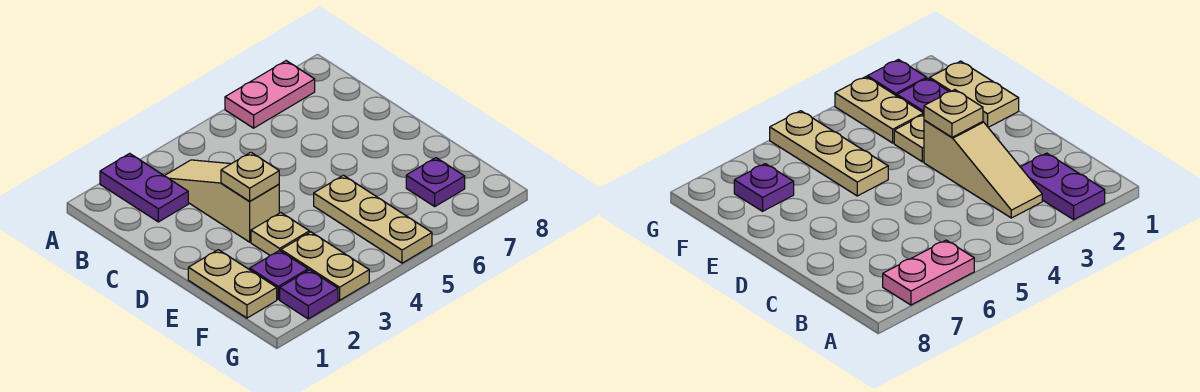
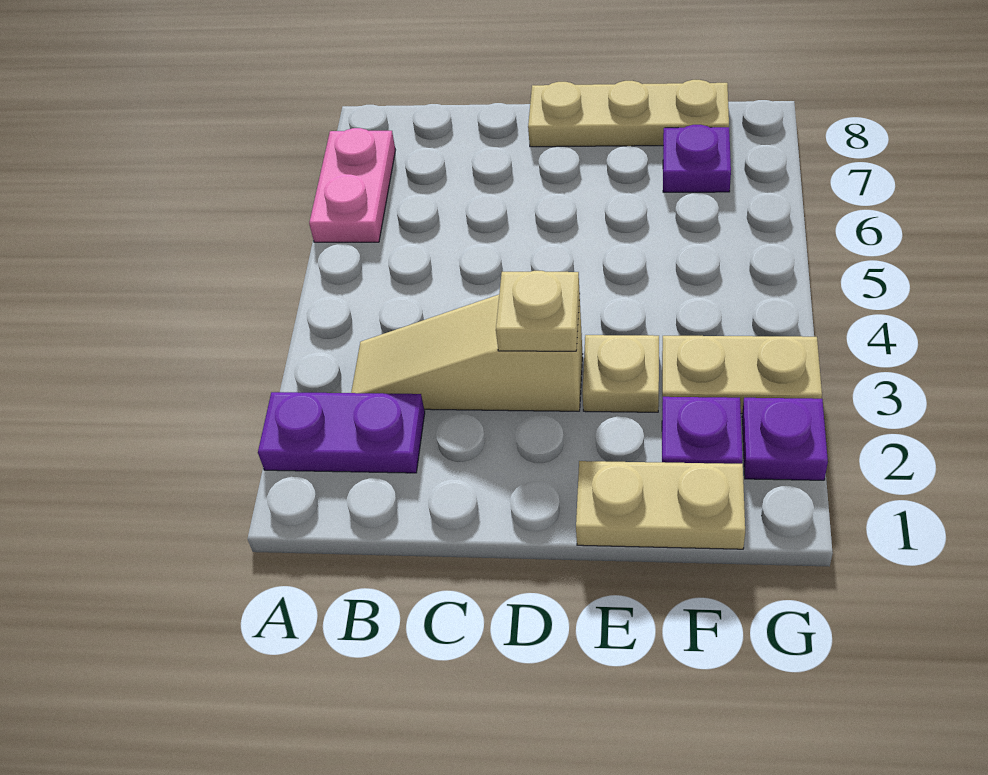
tan 1x3 plate [314,175,432,263] -> tan 1x3 plate moved to [528,80,729,147]

